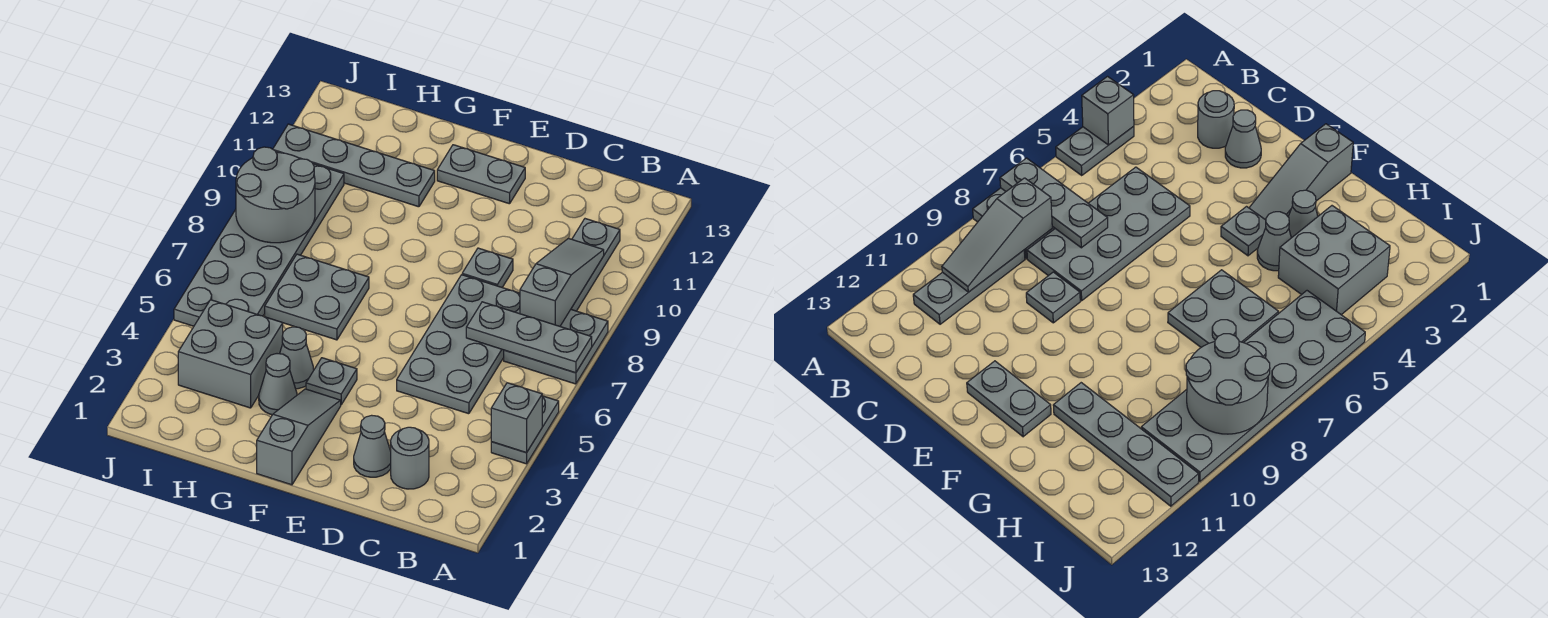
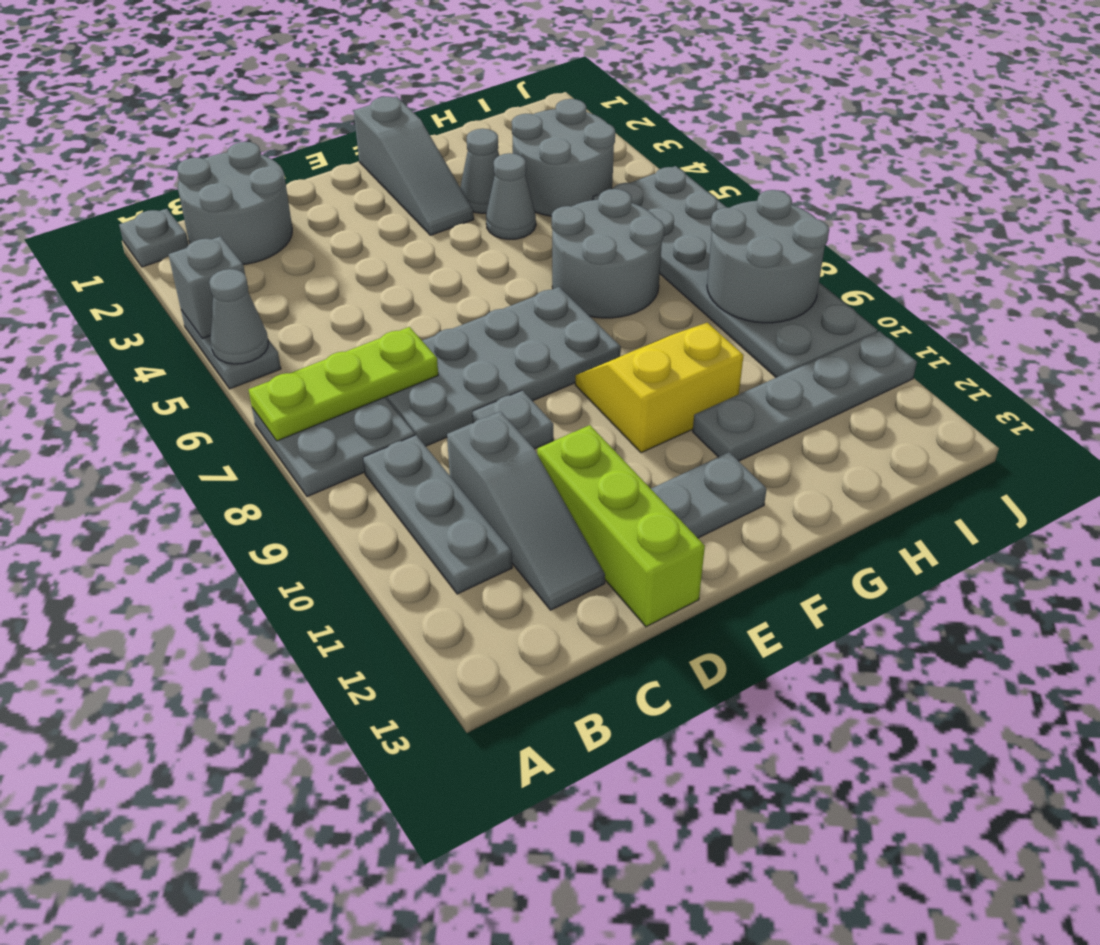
grey 1x3 plate [466,302,592,373] -> lime 1x3 plate [249,327,438,441]
grey 1x3 slope [520,238,604,326] -> grey 1x3 slope moved to [447,411,605,610]
grey 1x1 round brick [391,427,429,489] -> grey 2x2 round brick [177,142,292,264]
grey 2x4 plate [397,275,520,414] -> grey 2x4 plate turned to [385,287,621,446]
grey 1x1 cone [354,415,391,477] -> grey 1x1 cone moved to [209,269,268,364]
none -> lime 1x3 brick [537,425,705,627]
grey 1x1 plate [306,358,357,405] -> grey 1x1 plate moved to [119,209,189,267]
none -> yellow 2x2 slope [575,323,744,453]
grey 2x2 plate [265,254,369,340] -> grey 2x2 round brick [552,189,664,318]
grey 2x2 brick [178,300,283,408] -> grey 2x2 round brick [512,99,615,216]

